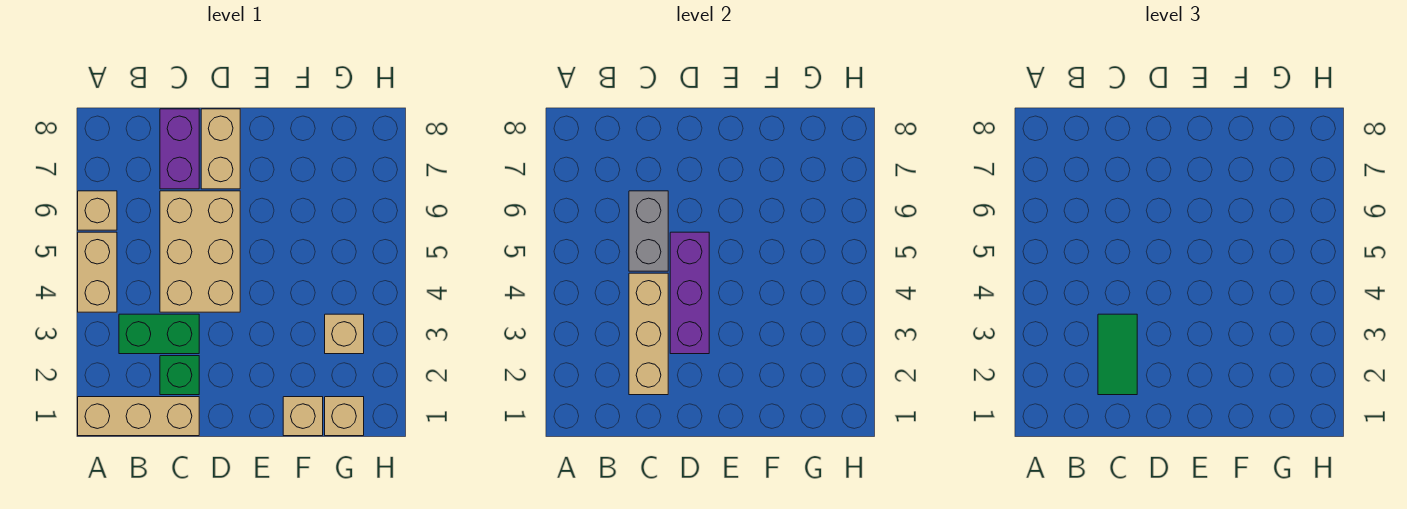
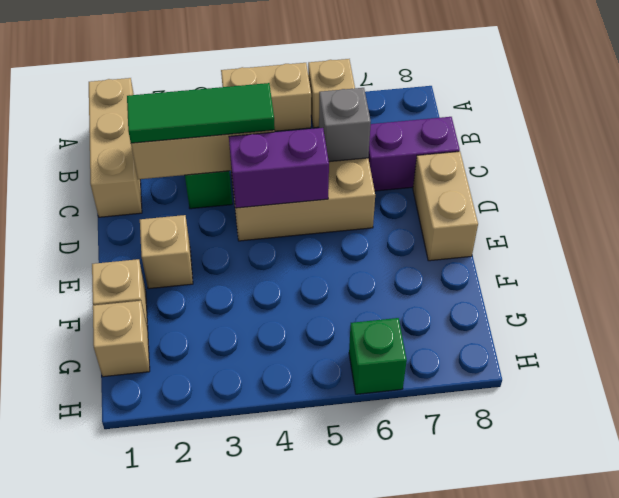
green 1x1 brick [160,356,199,395] -> green 1x1 brick moved to [349,318,407,394]
green 1x2 tile [1098,314,1137,395] -> green 1x3 tile [127,83,275,143]
grey 1x2 brick [629,191,668,271] -> grey 1x1 brick [319,88,371,162]
purple 1x3 brick [670,232,709,354] -> purple 1x2 brick [229,128,329,208]
tan 1x2 brick [201,109,240,189] -> tan 1x2 brick turned to [413,152,478,261]
tan 1x1 brick [325,314,364,354] -> tan 1x1 brick moved to [140,215,193,289]

